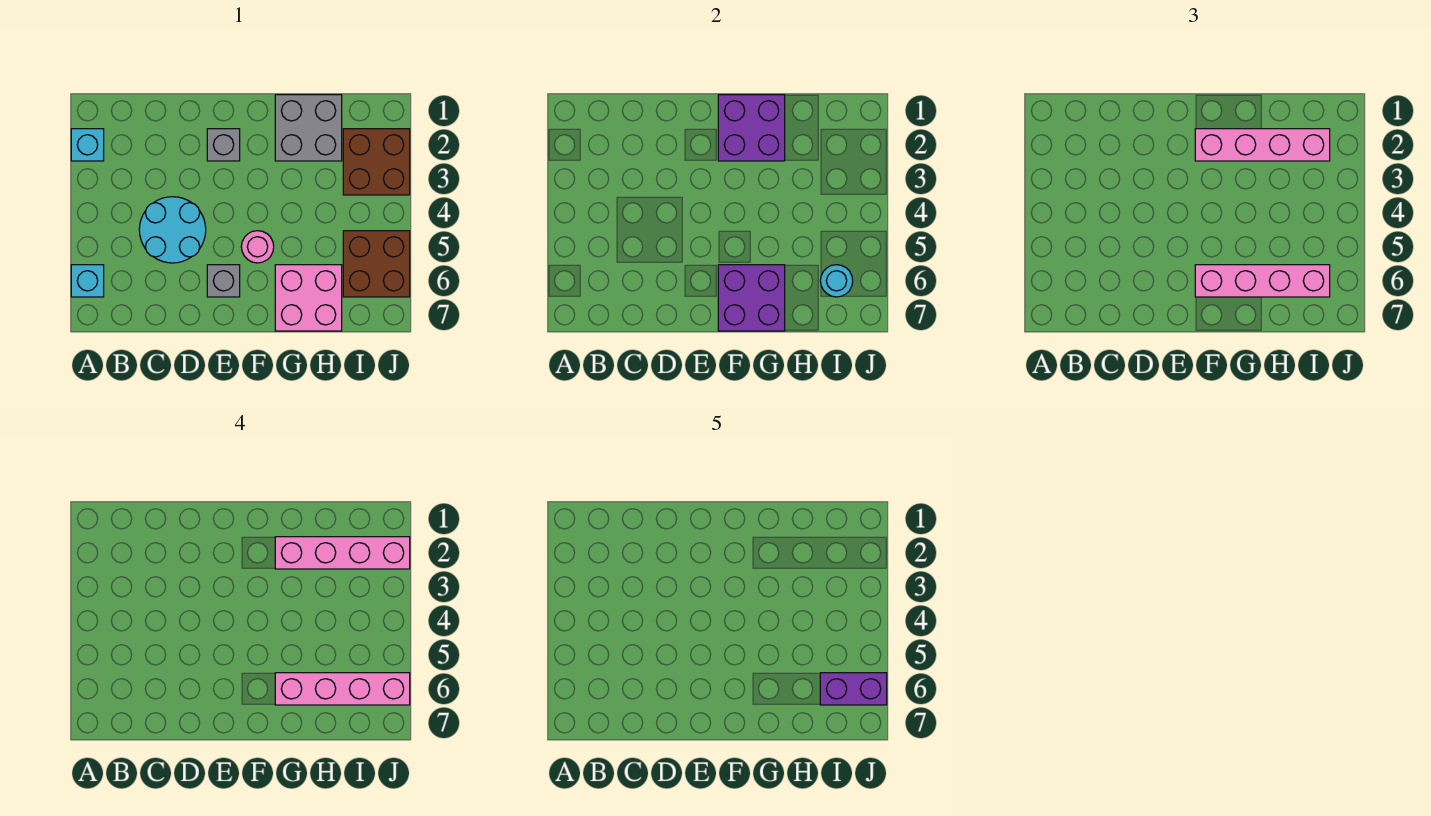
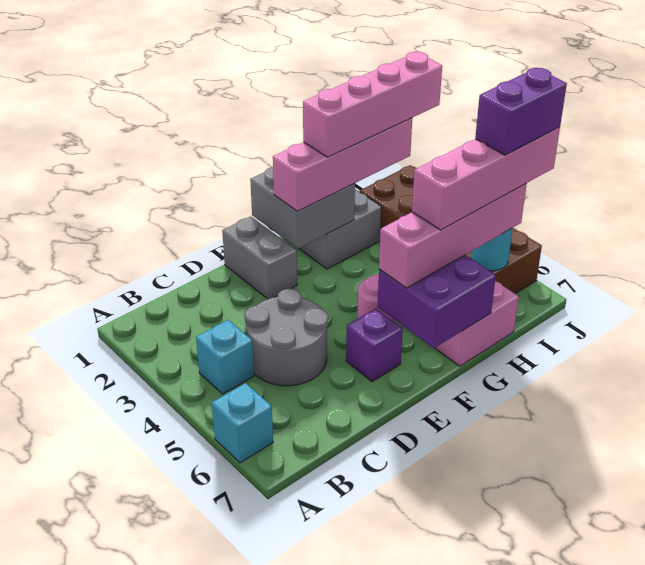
cyan 1x1 brick [71,129,104,161] -> cyan 1x1 brick moved to [196,320,254,394]
cyan 2x2 round brick [139,197,206,263] -> grey 2x2 round brick [245,289,328,386]
grey 1x1 brick [207,129,240,161] -> grey 1x2 brick [222,216,297,299]
grey 1x1 brick [207,265,240,297] -> purple 1x1 brick [346,309,403,382]
purple 2x2 brick [718,95,785,161] -> grey 2x2 brick [250,167,355,249]

